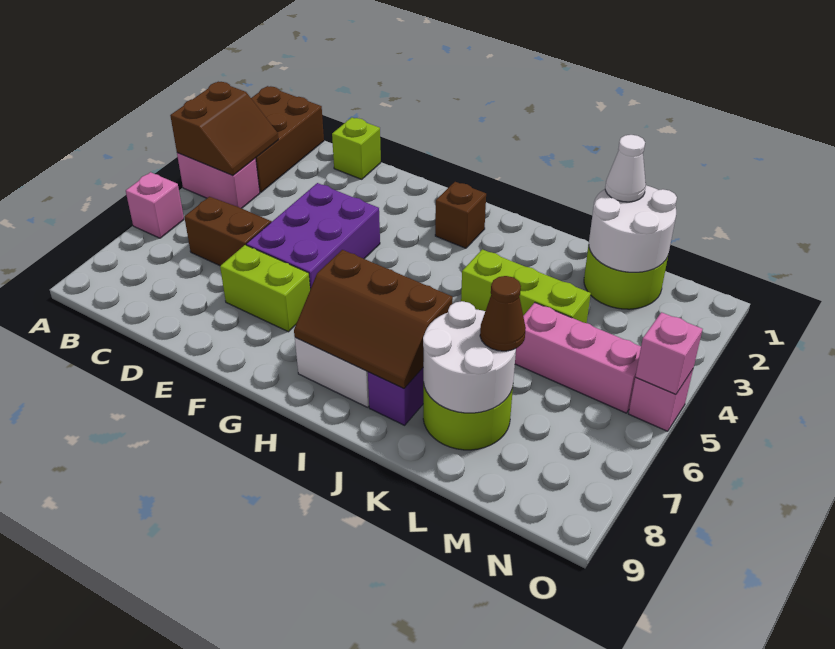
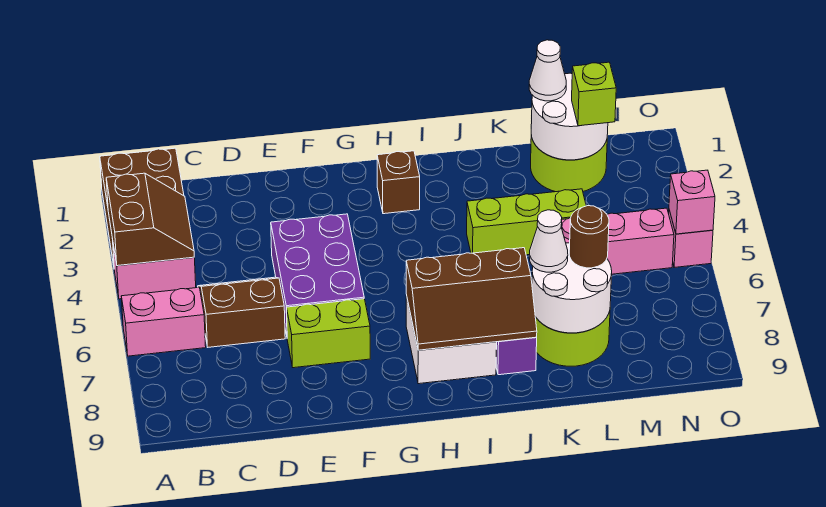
pink 1x1 brick [126,172,184,238] -> pink 1x2 brick [121,287,206,356]
lime 1x1 brick [332,118,381,179] -> lime 1x1 brick moved to [572,62,616,126]
none -> white 1x1 cone [529,210,568,272]
brown 1x1 cone [480,276,526,351] -> brown 1x1 round brick [569,206,609,268]

